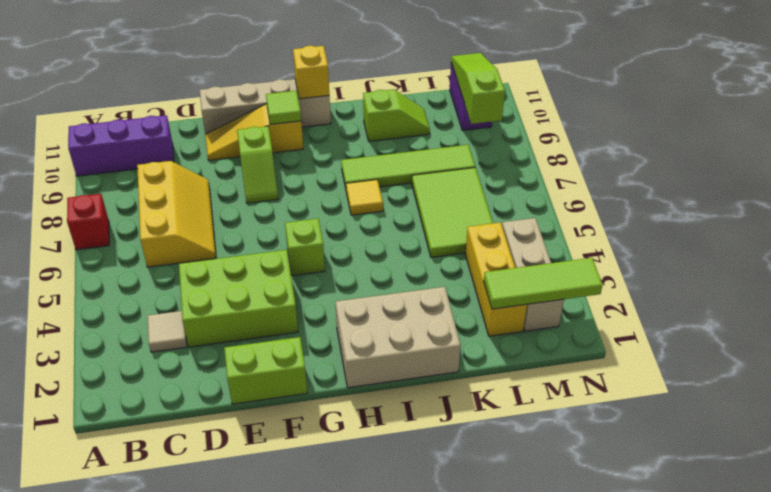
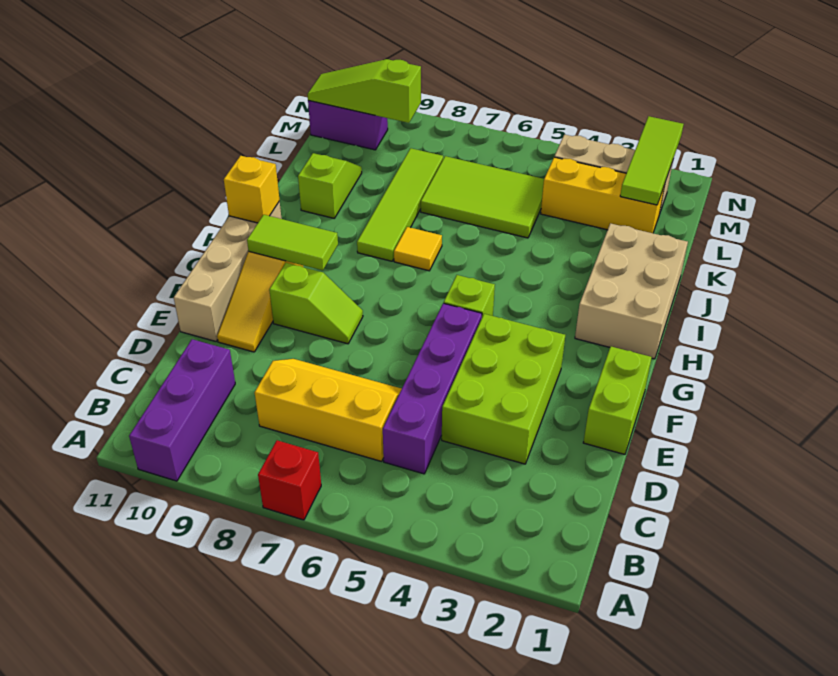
tan 1x1 tile [147,311,187,352] -> none
none -> purple 1x4 brick [383,303,482,474]
lime 1x1 tile [266,91,301,124] -> lime 1x2 tile [247,215,338,270]

